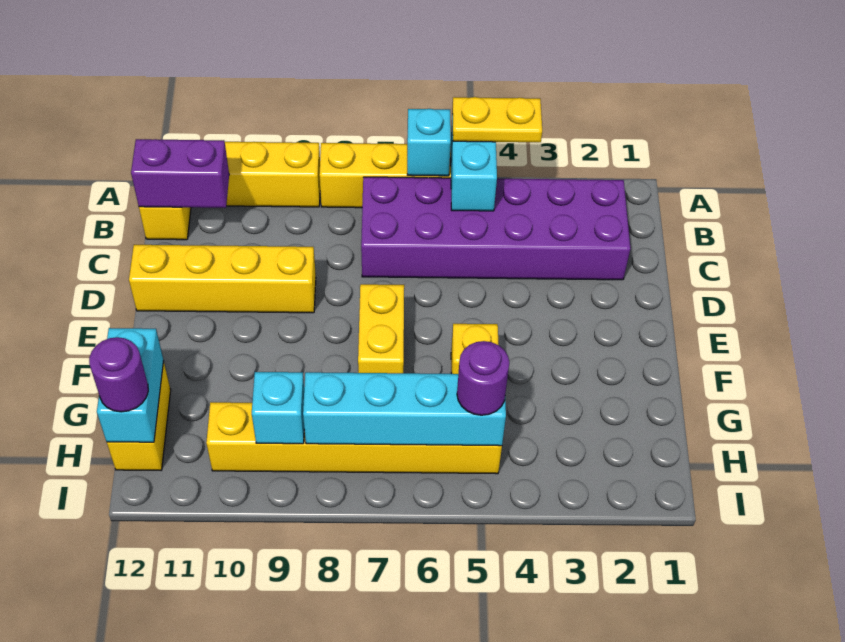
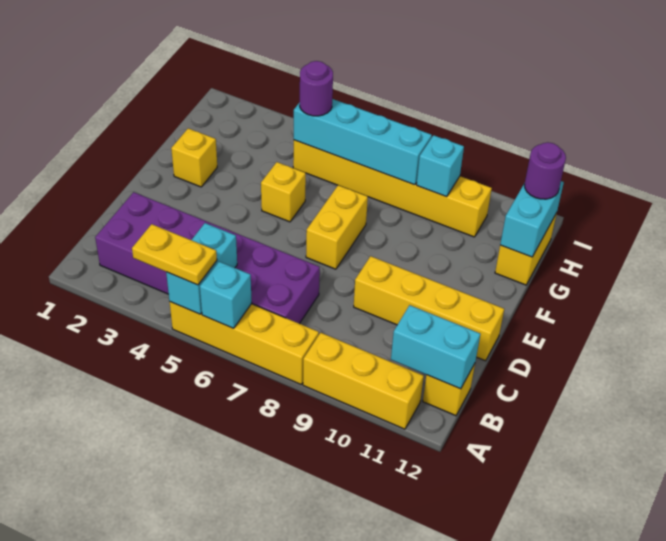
purple 1x2 brick [131,139,229,208] -> cyan 1x2 brick [391,305,480,389]
none -> yellow 1x1 brick [171,128,217,187]

